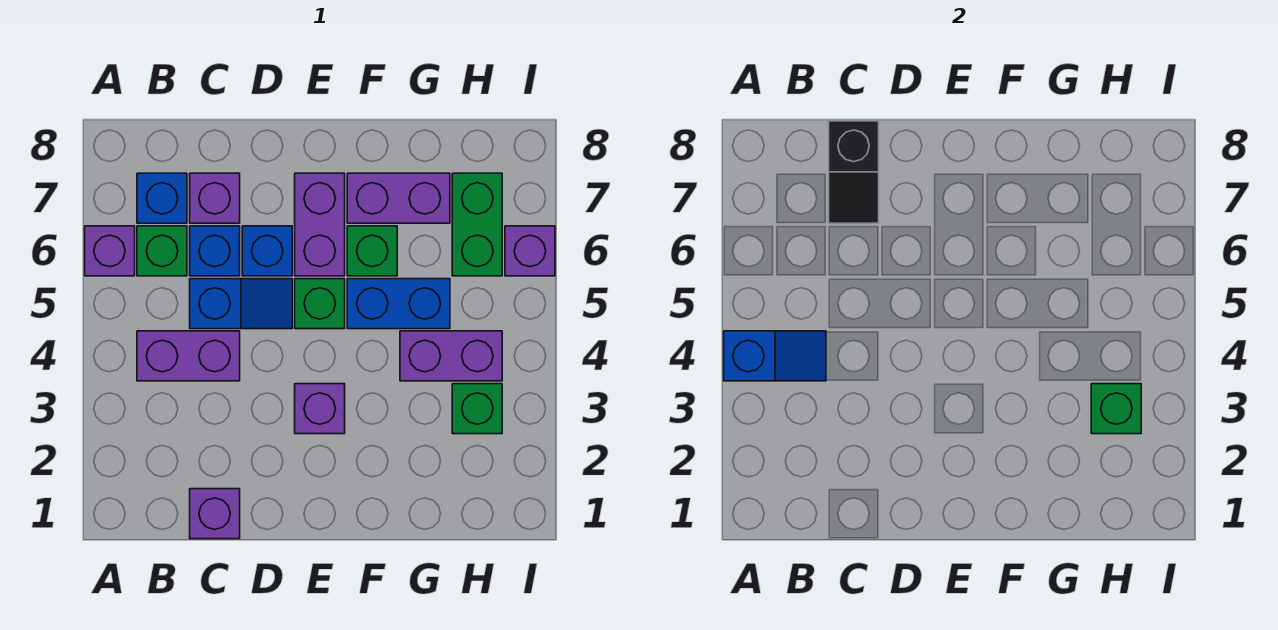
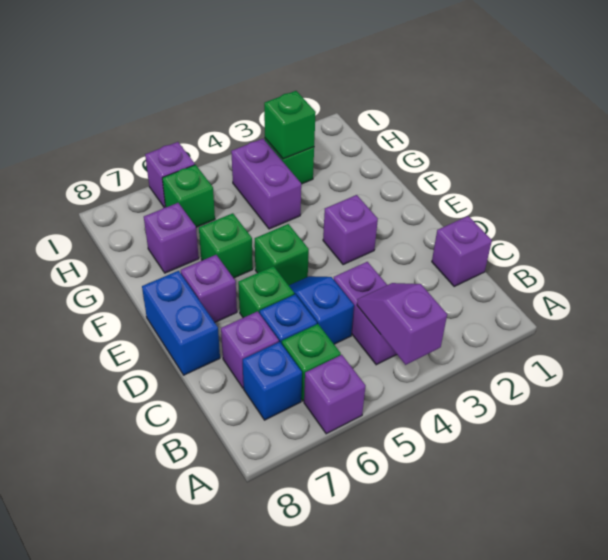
blue 1x2 slope [724,331,826,381] -> purple 1x2 slope [357,283,447,365]
black 1x2 slope [829,121,879,223] -> none
blue 1x1 brick [242,226,292,276] -> green 1x1 brick [238,266,294,318]
purple 1x2 brick [295,173,345,276] -> purple 1x1 brick [181,255,237,322]
blue 1x2 brick [347,279,450,329] -> blue 1x2 brick moved to [142,271,220,375]
purple 1x2 brick [347,173,450,223] -> purple 1x1 brick [144,203,199,273]
green 1x2 brick [452,173,502,276] -> green 1x1 brick [162,165,215,227]

